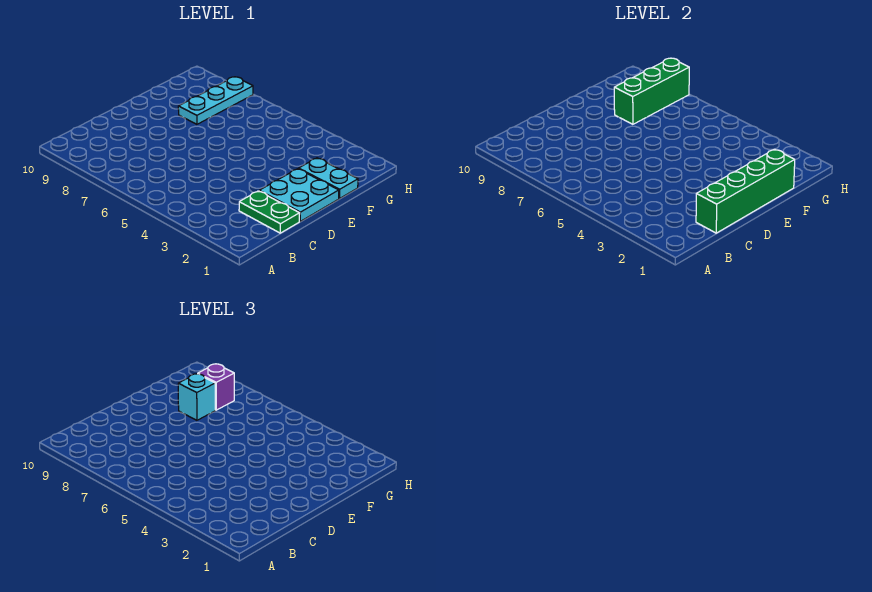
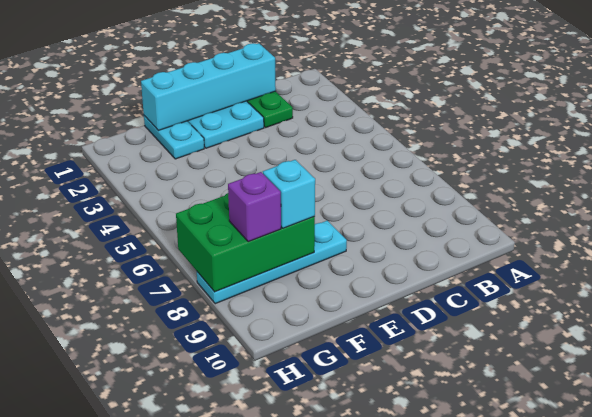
green 1x4 brick [696,149,795,233] -> cyan 1x4 brick [141,43,276,131]
cyan 1x3 plate [178,77,253,124] -> cyan 1x4 plate [197,221,347,304]
green 1x3 brick [614,58,689,124] -> green 2x3 brick [176,193,315,292]

